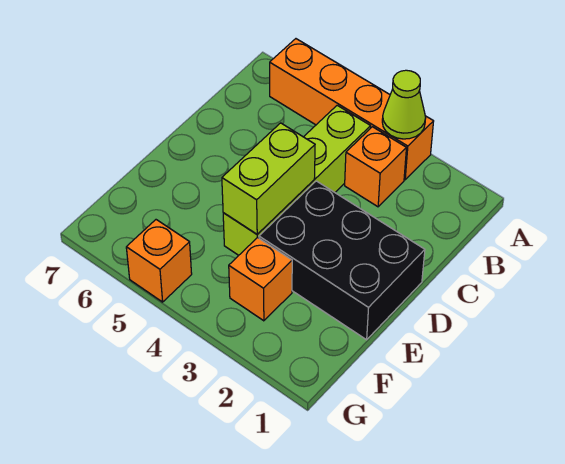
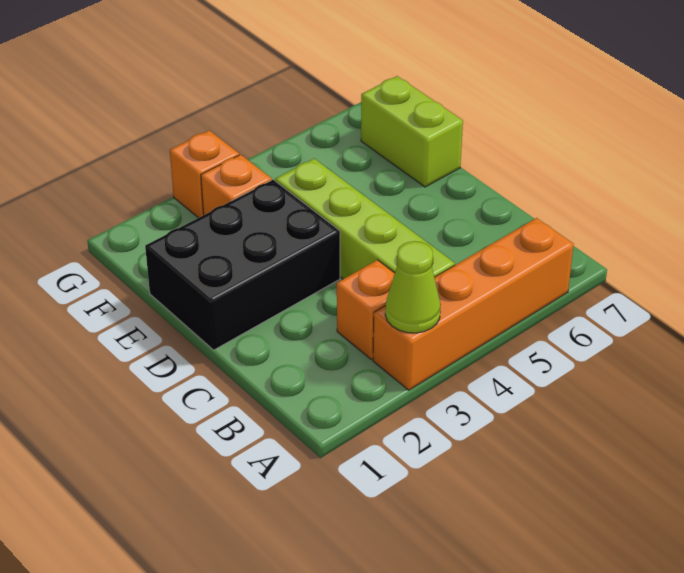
lime 1x2 brick [222,123,315,234] -> lime 1x2 brick moved to [361,76,463,187]
orange 1x1 brick [126,220,192,302] -> orange 1x1 brick moved to [170,130,239,218]

